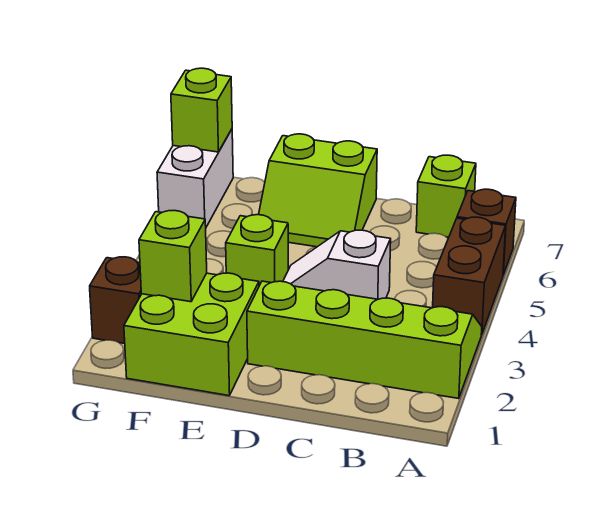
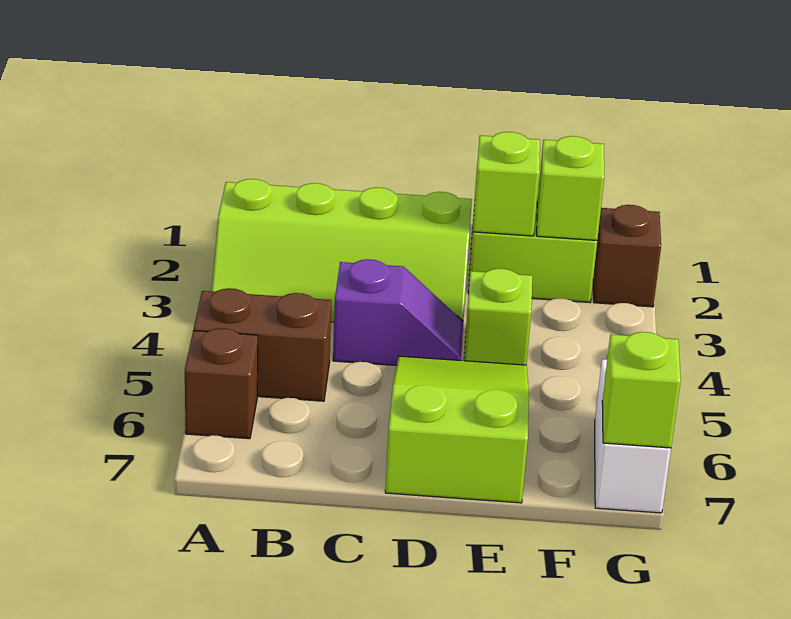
brown 1x2 brick [433,217,506,335] -> brown 1x2 brick turned to [194,288,331,401]
lime 1x1 brick [416,155,476,237] -> lime 1x1 brick moved to [473,132,540,236]
white 1x2 slope [283,230,391,299] -> purple 1x2 slope [333,259,463,366]
lime 2x2 slope [259,134,377,247] -> lime 2x3 slope [385,356,529,503]

